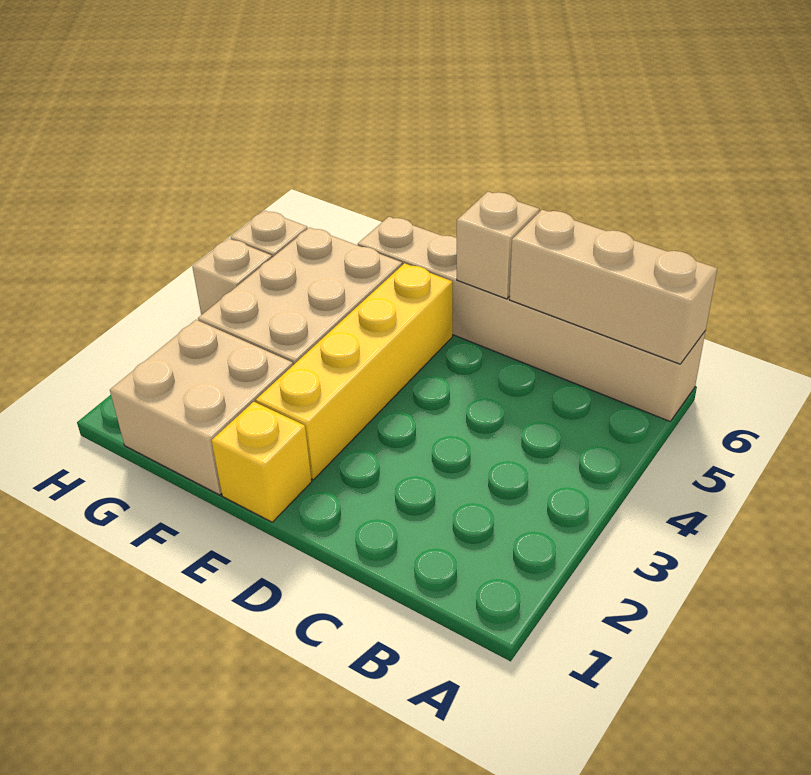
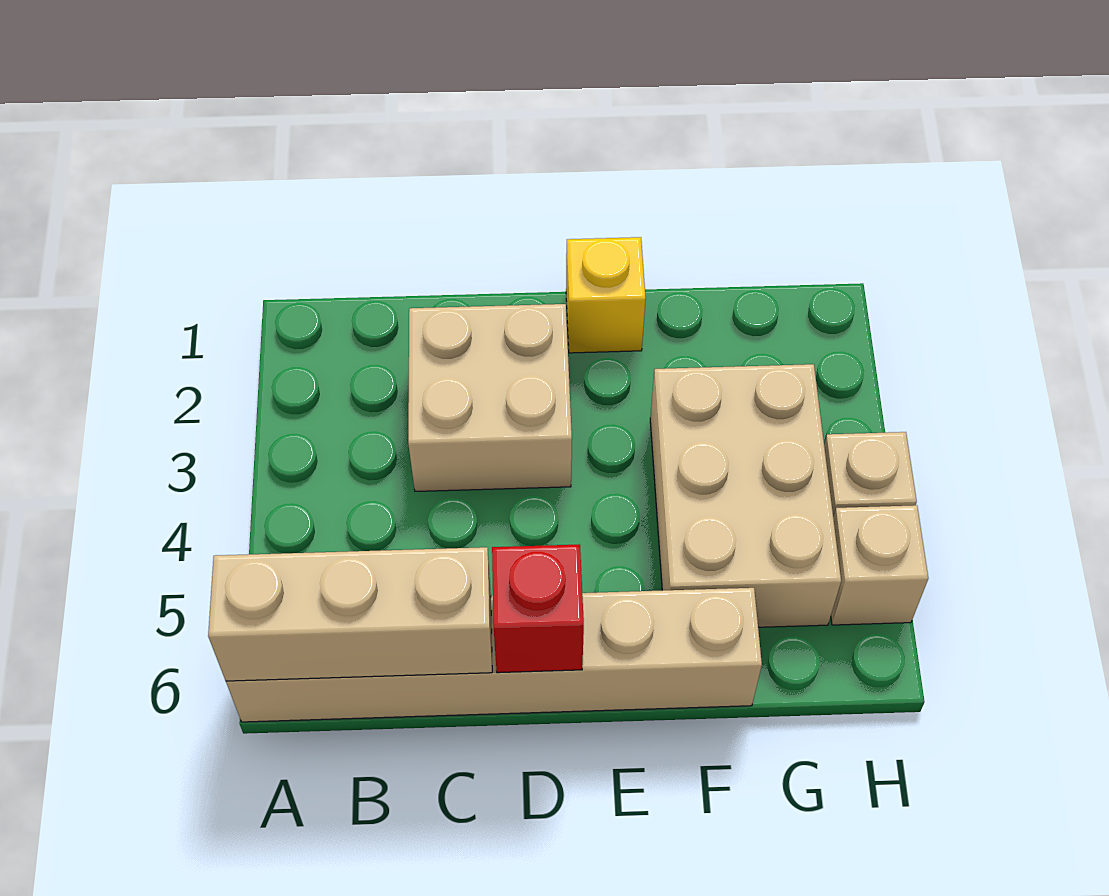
tan 1x1 brick [457,192,539,299] -> red 1x1 brick [492,544,584,673]
yellow 1x4 brick [256,263,453,480] -> none
tan 2x2 brick [110,320,293,495] -> tan 2x2 brick moved to [408,304,572,491]

